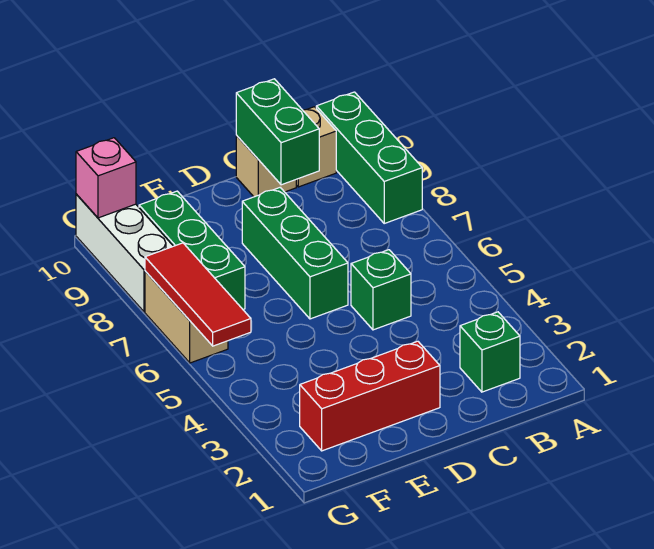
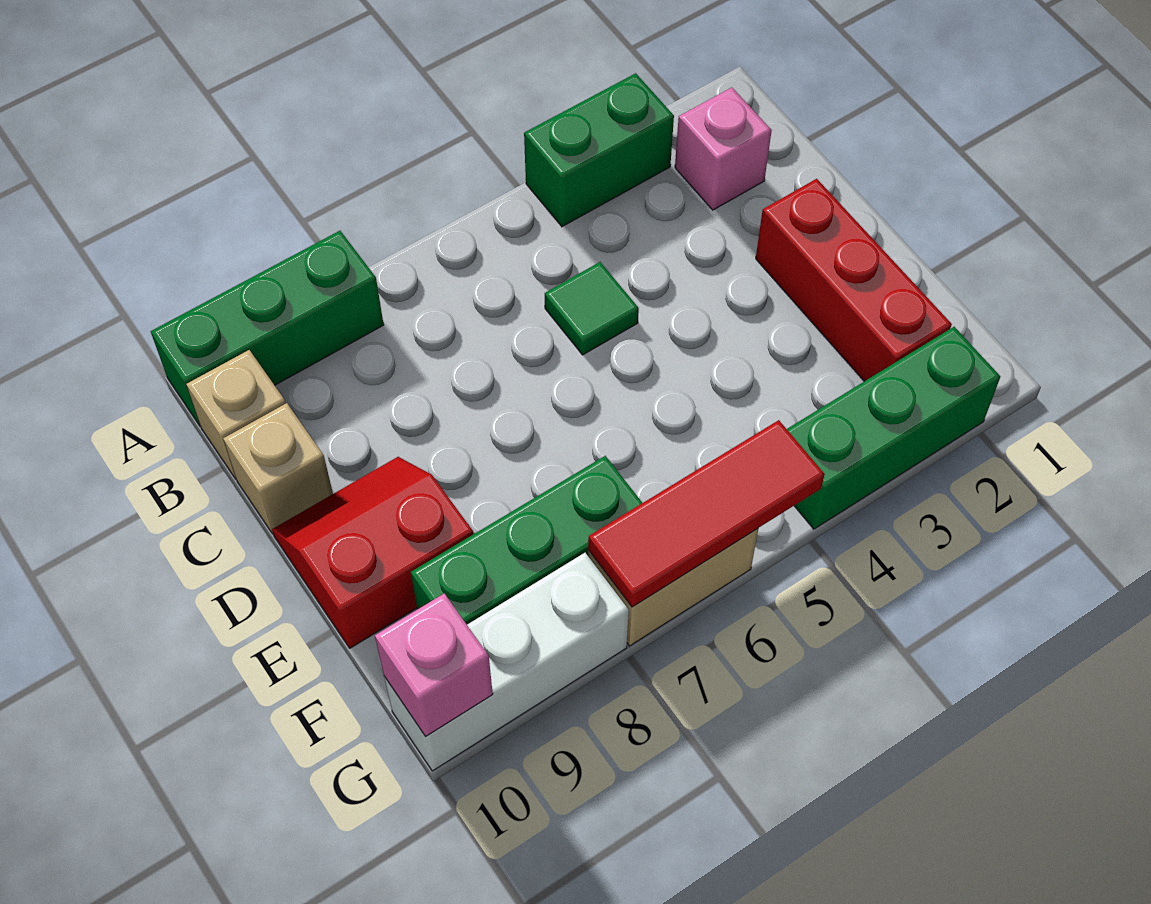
green 1x1 brick [460,312,520,392] -> pink 1x1 brick [675,88,772,210]
green 1x1 brick [351,250,411,330] -> green 1x1 tile [545,262,639,355]
green 1x2 brick [236,79,319,185] -> green 1x2 brick moved to [524,73,674,227]
green 1x3 brick [242,188,348,319] -> green 1x3 brick moved to [787,327,1000,529]
none -> red 2x2 slope [272,457,473,648]

